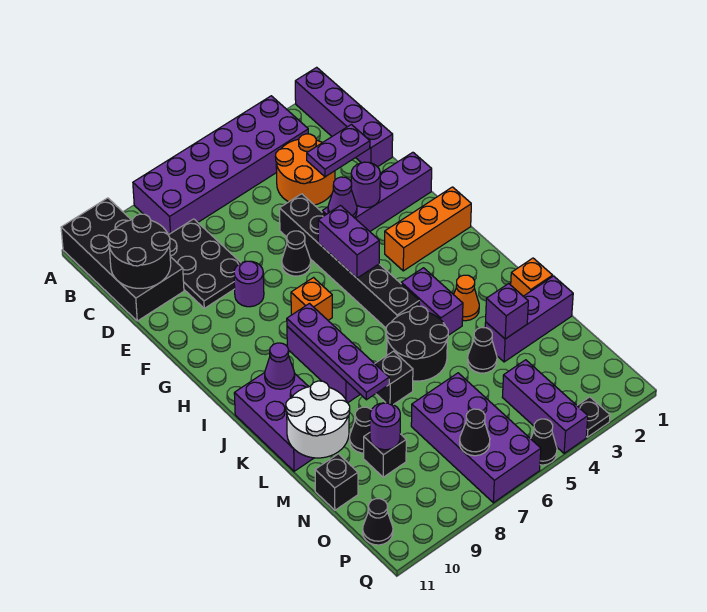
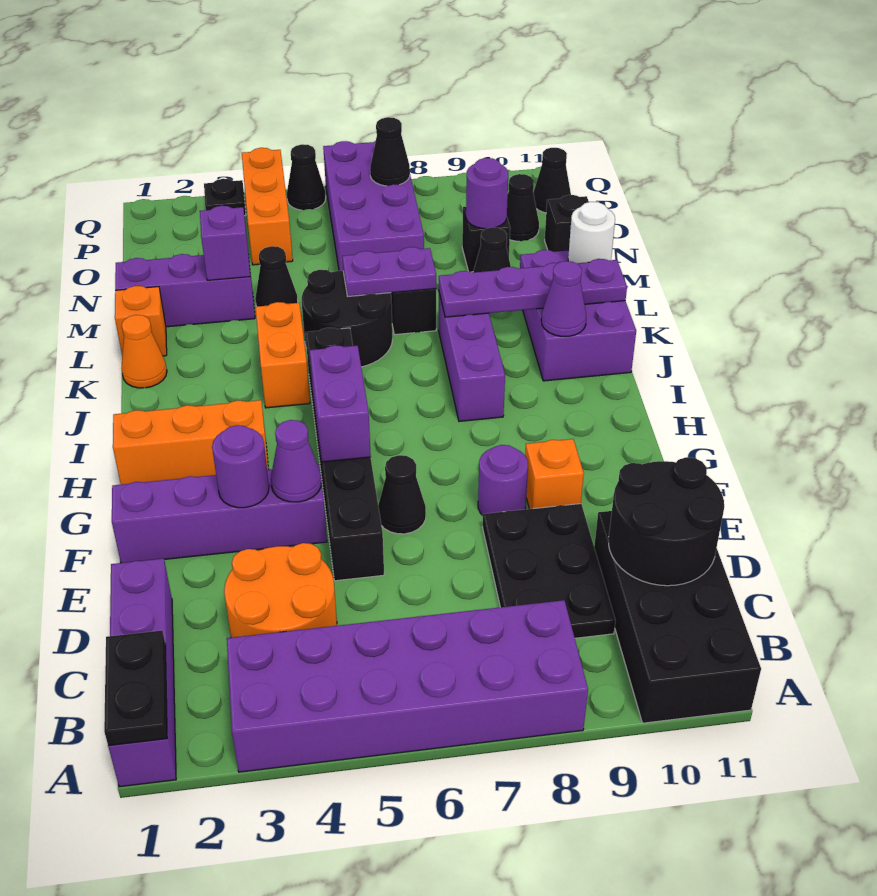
none -> black 1x2 plate [104,630,167,746]
purple 1x2 plate [307,125,370,177] -> purple 1x2 plate moved to [342,247,436,296]
orange 1x1 brick [291,278,332,320] -> orange 1x1 brick moved to [525,439,584,509]
purple 1x4 plate [287,304,389,400] -> purple 1x4 plate turned to [439,259,627,317]
purple 1x2 brick [401,268,463,335] -> orange 1x2 brick [255,302,310,408]
orange 1x1 cone [454,275,479,321] -> orange 1x1 cone moved to [121,315,167,388]
white 2x2 round brick [286,381,350,458] -> white 1x1 round brick [568,202,615,263]
purple 1x3 brick [502,360,588,453] -> orange 1x3 brick [242,148,293,265]
none -> black 1x1 cone [507,174,539,241]

